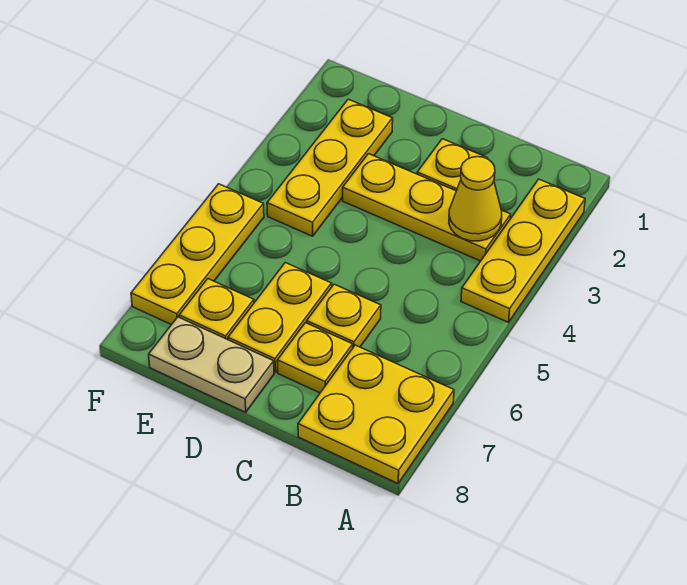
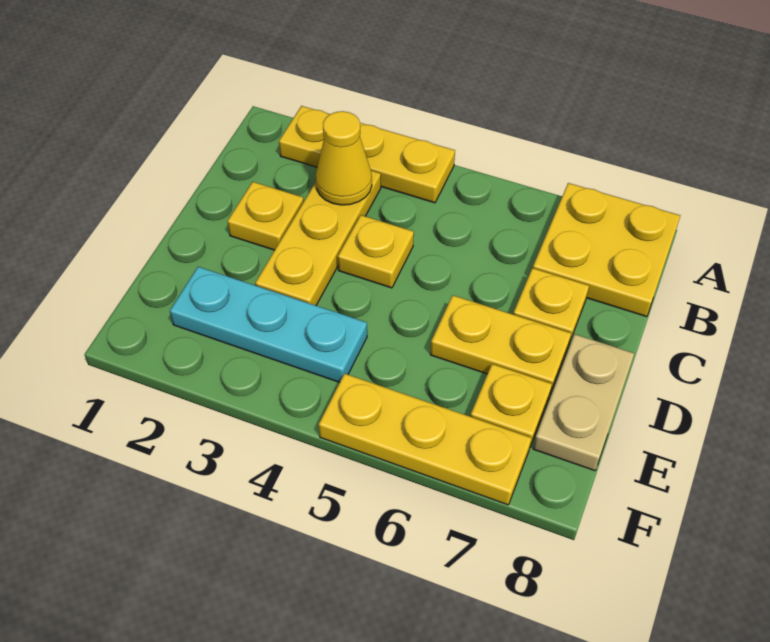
yellow 1x1 plate [307,284,381,347] -> yellow 1x1 plate moved to [338,215,414,288]
yellow 1x3 plate [267,99,393,236] -> cyan 1x3 plate [170,267,367,382]

